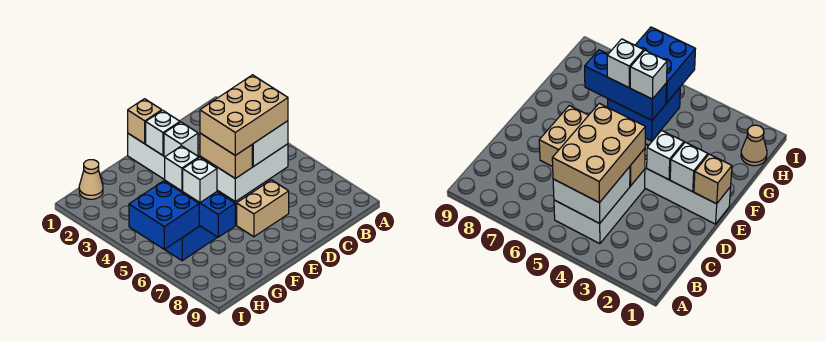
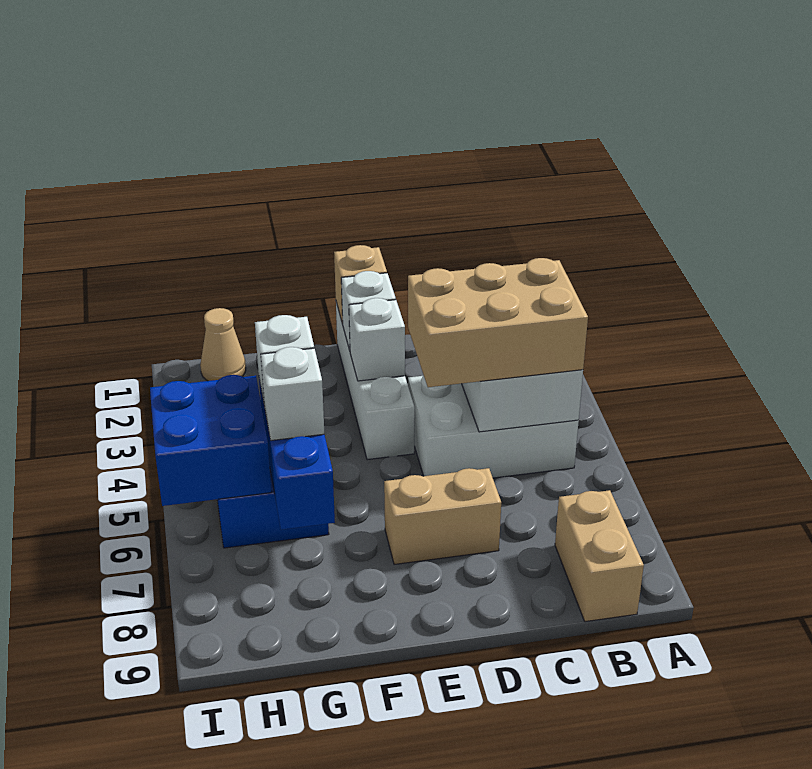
tan 1x2 brick [200,133,252,179] -> tan 1x2 brick moved to [555,490,644,622]

